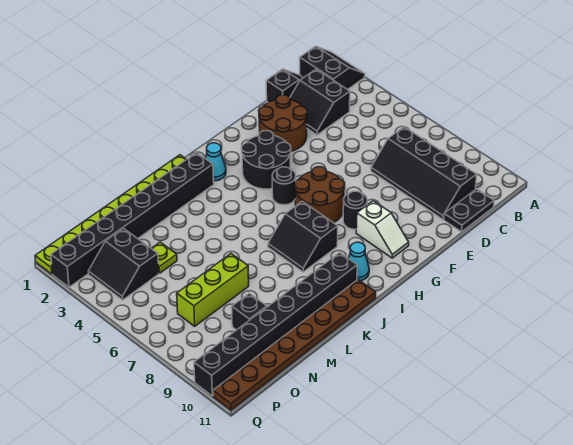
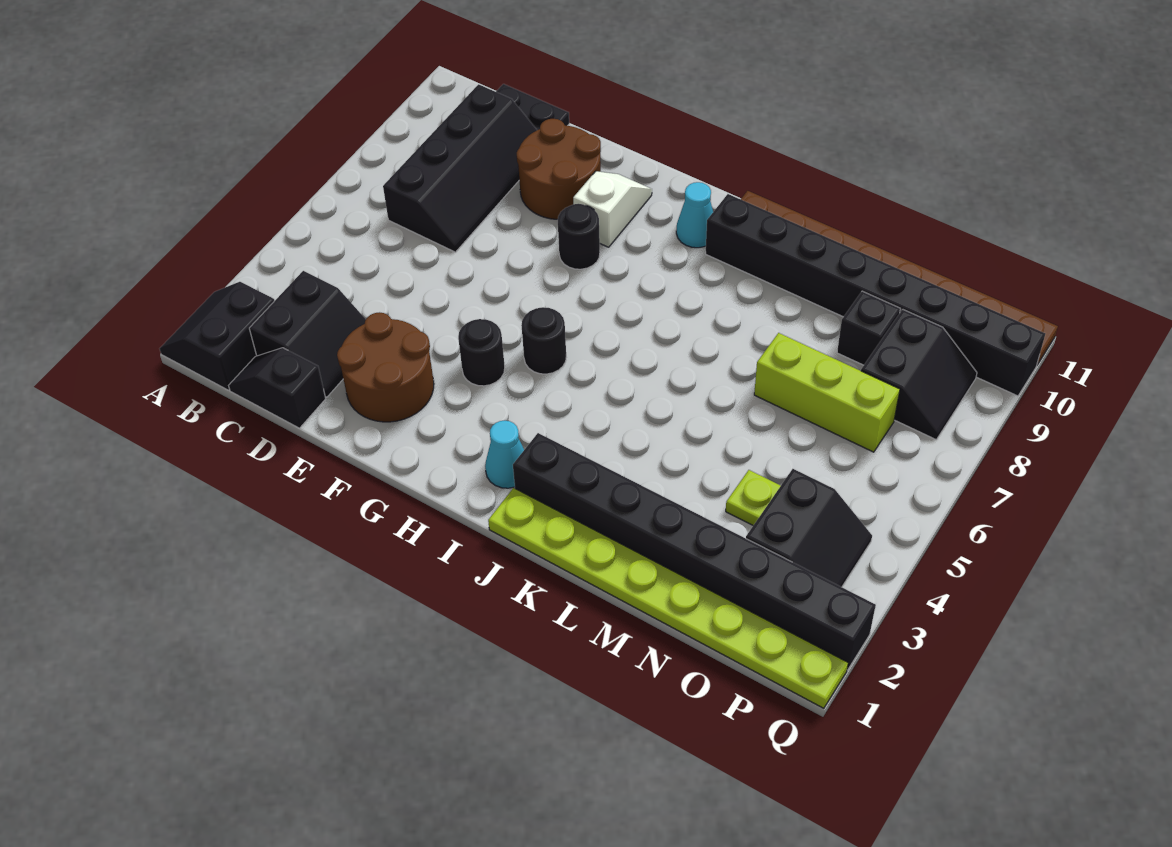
black 2x2 round brick [242,131,291,189] -> black 1x1 round brick [458,319,505,386]
brown 2x2 round brick [295,167,345,223] -> brown 2x2 round brick moved to [517,119,601,219]
black 2x2 slope [268,201,338,272] -> black 2x2 slope moved to [861,309,977,439]

